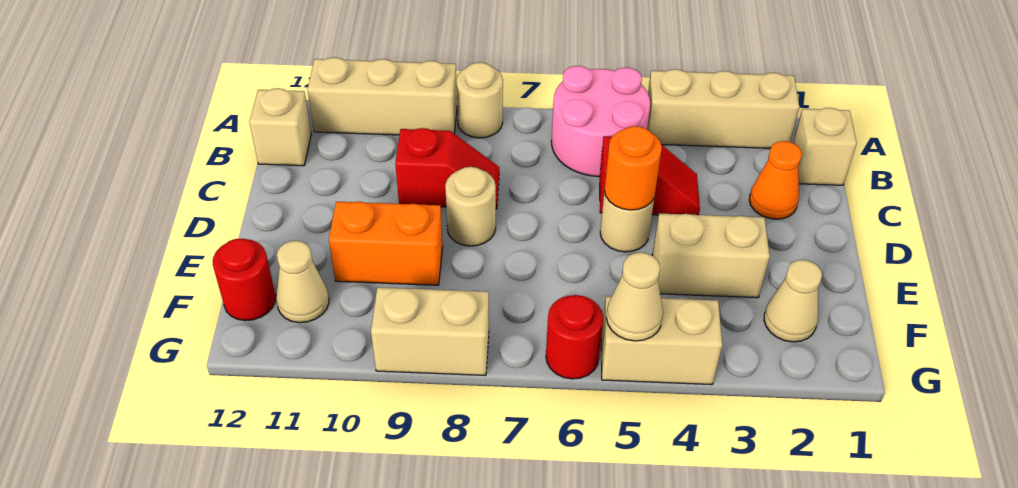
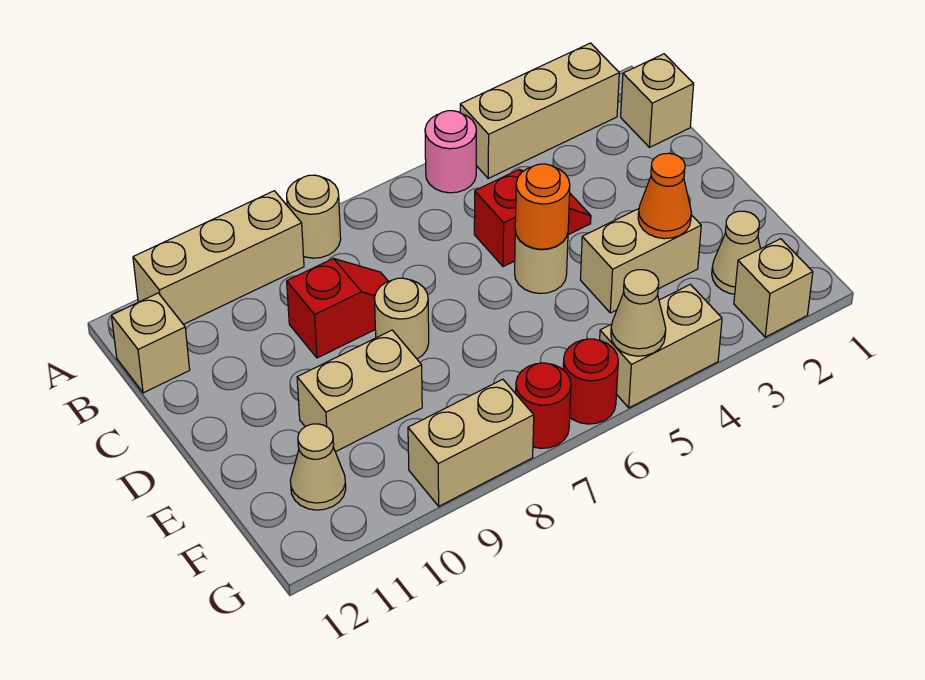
pink 2x2 round brick [551,66,650,177] -> pink 1x1 round brick [425,111,476,193]
orange 1x1 cone [749,141,802,219] -> orange 1x1 cone moved to [638,153,691,239]
orange 1x2 brick [329,202,443,285] -> tan 1x2 brick [297,330,422,452]
red 1x1 round brick [213,239,275,321] -> red 1x1 round brick moved to [516,363,571,448]
none -> tan 1x1 brick [734,239,813,337]

